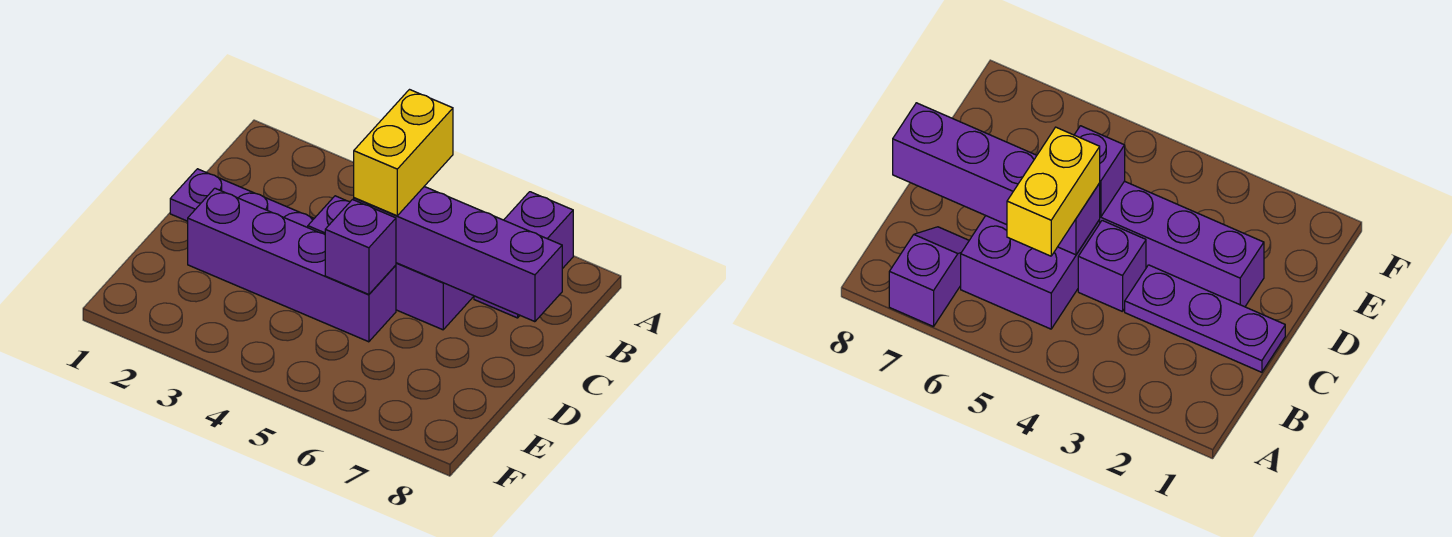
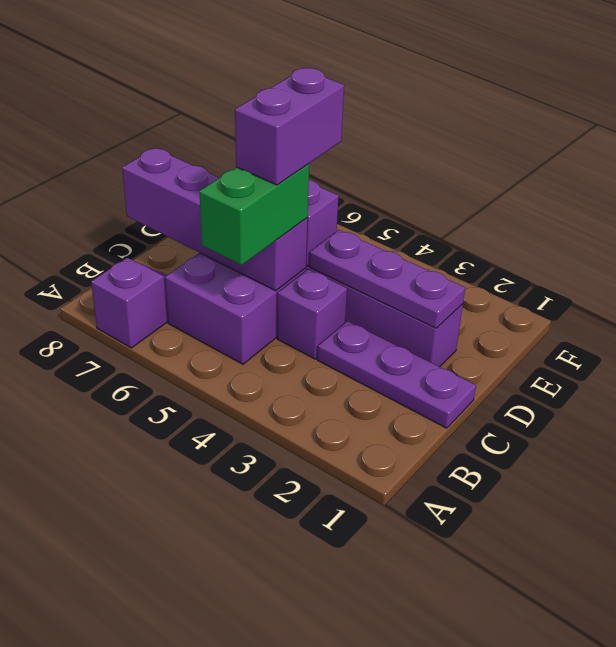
yellow 1x2 brick [354,90,453,216] -> green 1x2 brick [200,164,309,265]
none -> purple 1x2 brick [235,68,344,185]
none -> purple 1x3 plate [309,230,465,328]

